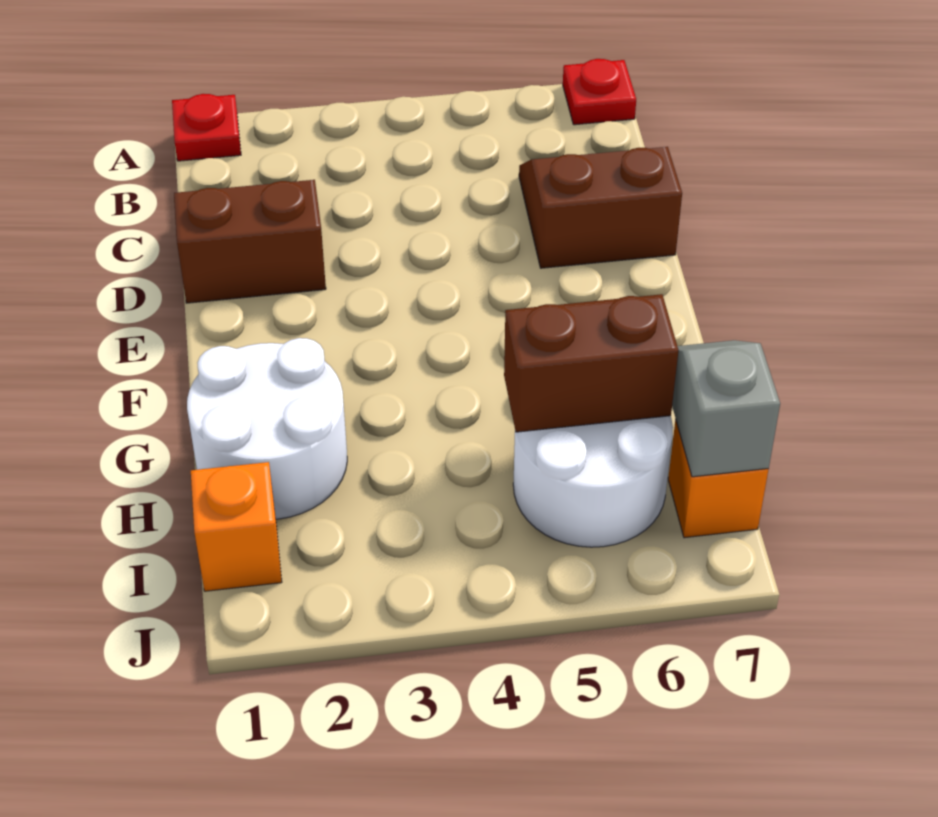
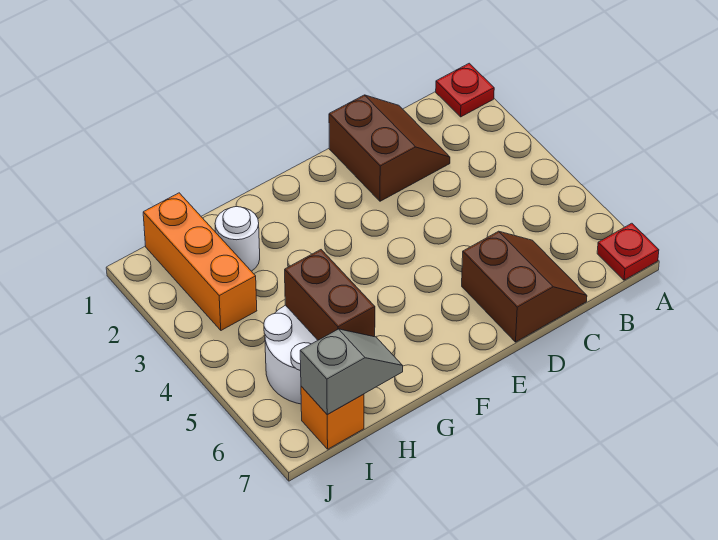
white 2x2 round brick [187,338,347,519] -> white 1x1 round brick [215,207,260,271]
orange 1x1 brick [191,462,282,591] -> orange 1x3 brick [143,193,257,330]

